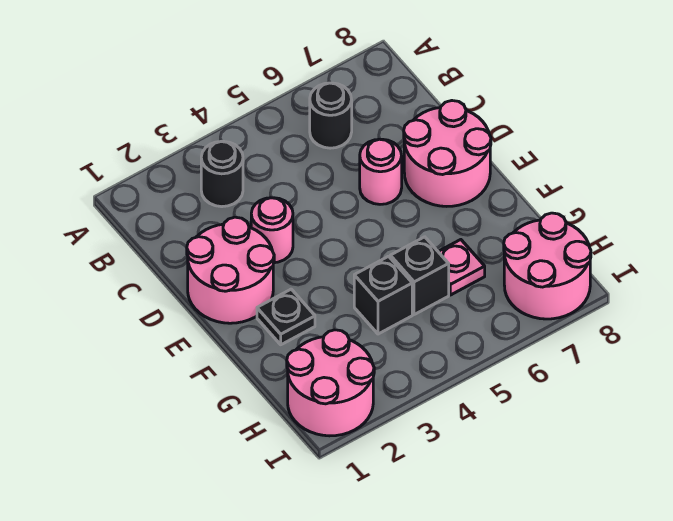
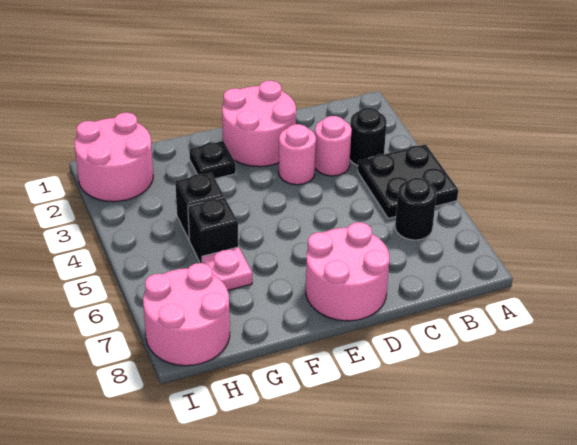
none -> black 2x2 plate [358,144,458,218]
pink 1x1 round brick [360,139,402,204] -> pink 1x1 round brick moved to [315,116,352,176]

